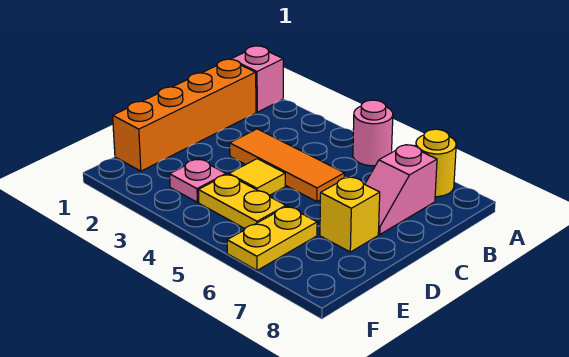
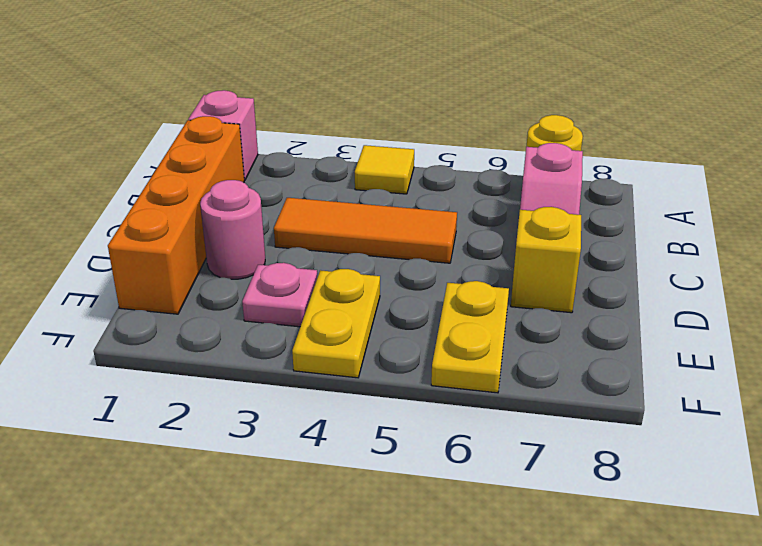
pink 1x1 round brick [353,100,393,166] -> pink 1x1 round brick moved to [200,180,265,279]
yellow 1x1 tile [229,159,285,195] -> yellow 1x1 tile moved to [355,145,414,194]
yellow 1x2 plate [198,174,286,229] -> yellow 1x2 plate turned to [292,269,380,378]

